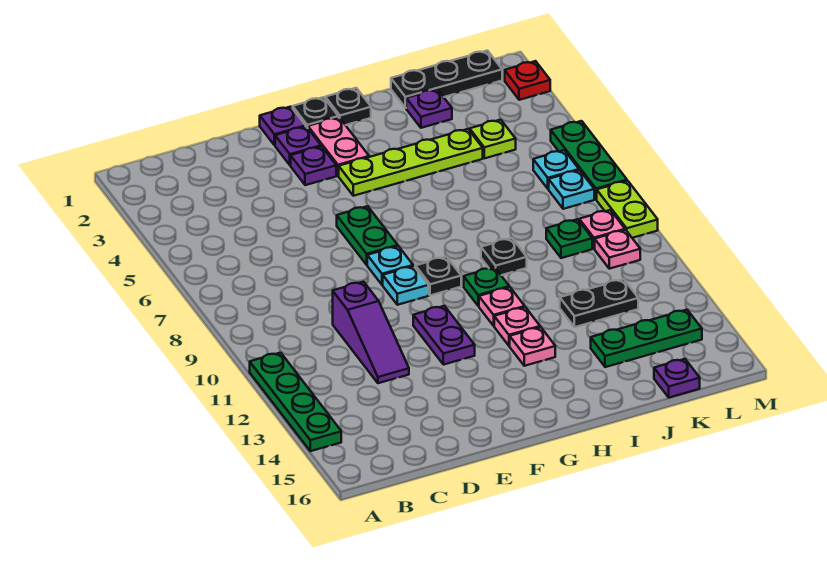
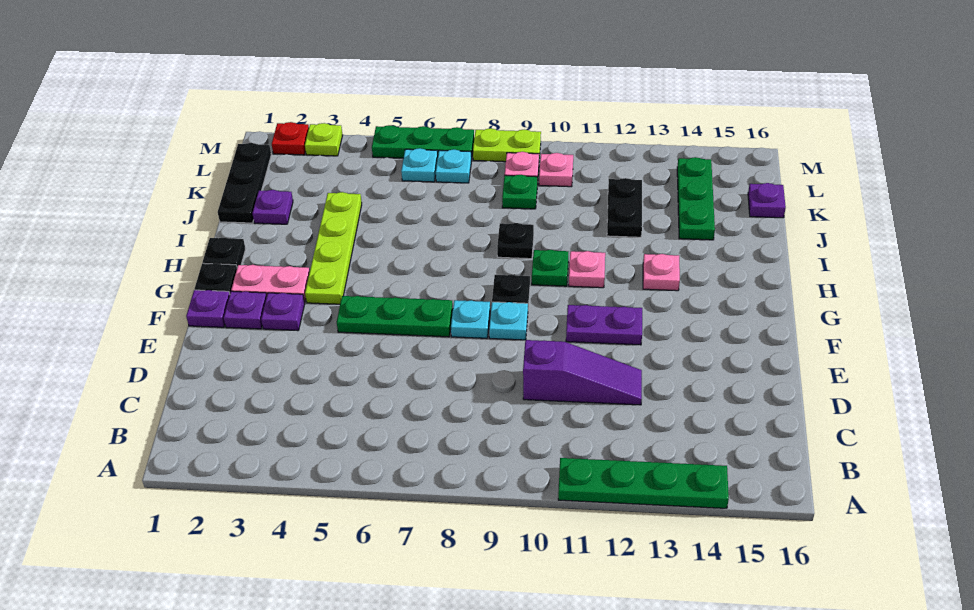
green 1x2 plate [337,206,398,265] -> green 1x3 plate [337,296,453,337]
pink 1x1 plate [494,307,540,346] -> none
lime 1x1 plate [470,120,516,158] -> lime 1x1 plate moved to [305,123,342,156]

